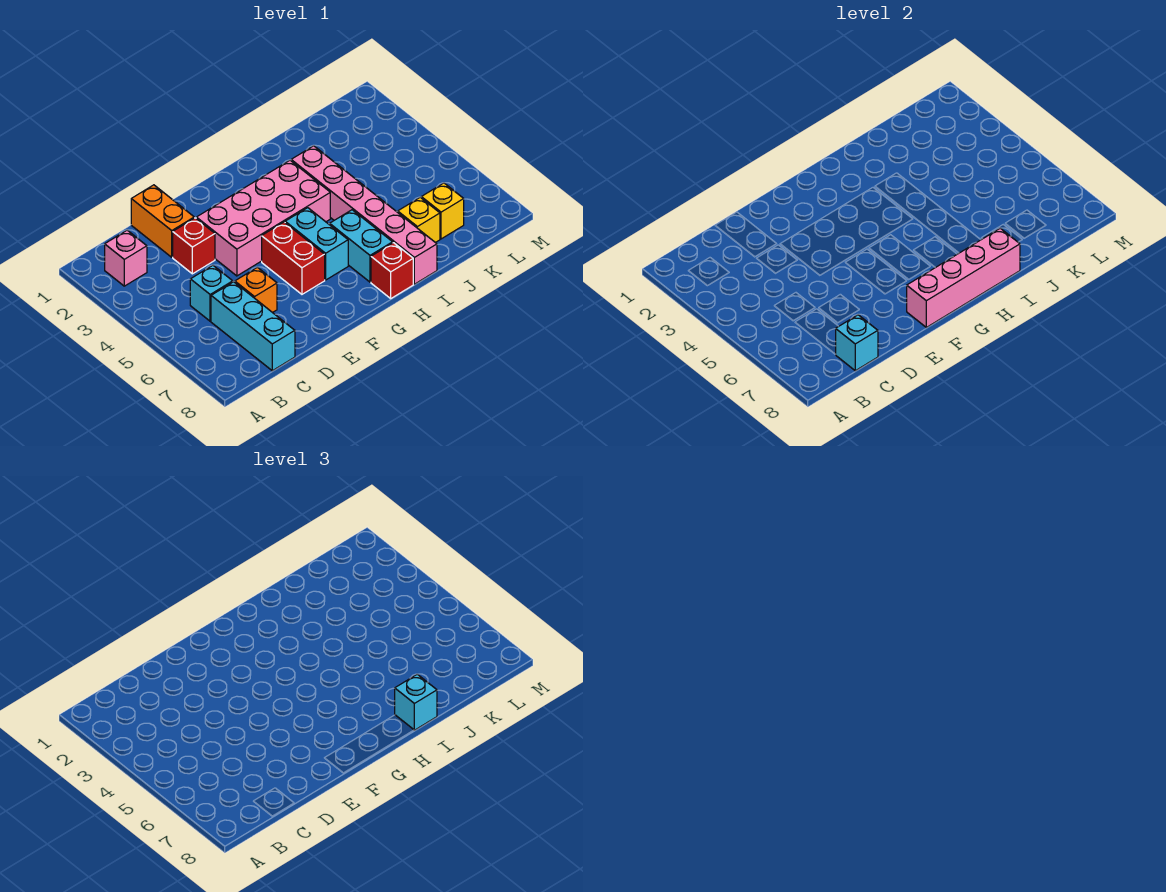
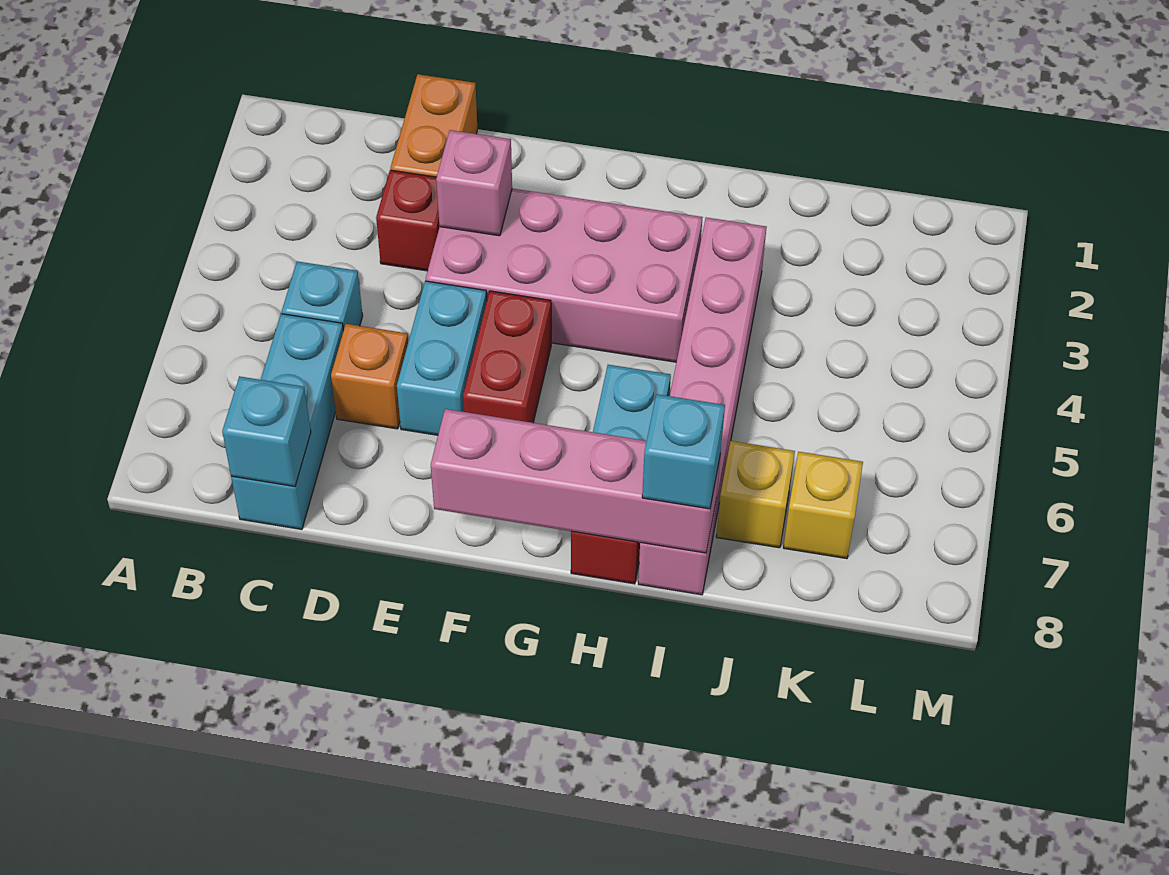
pink 1x1 brick [105,230,147,286] -> pink 1x1 brick moved to [436,130,512,236]
cyan 1x2 brick [285,208,348,280] -> cyan 1x2 brick moved to [397,281,487,435]

